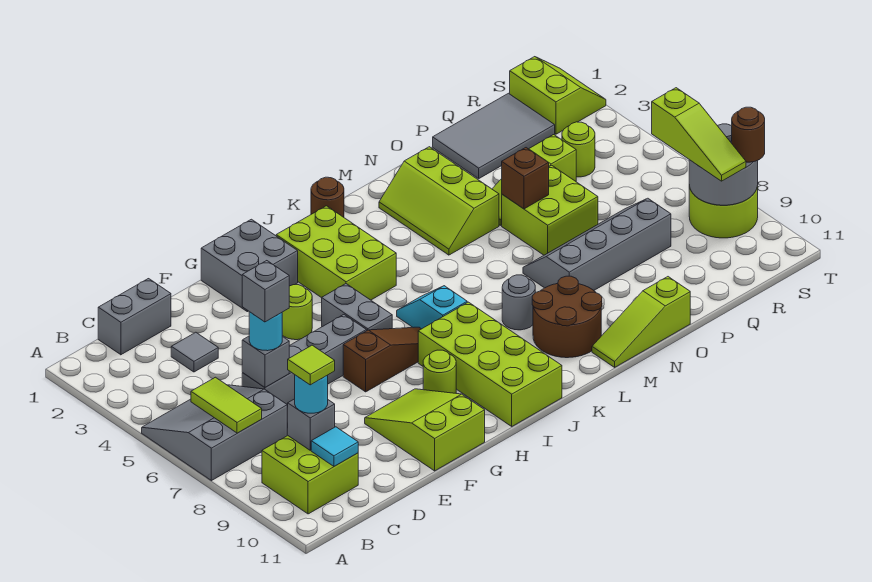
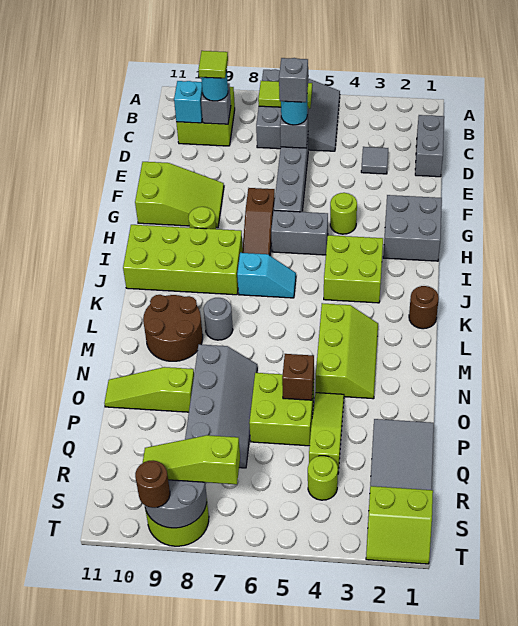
cyan 1x1 tile [311,427,358,466] -> cyan 1x1 brick [174,81,202,123]
lime 2x3 brick [276,206,396,300] -> lime 2x2 brick [324,235,383,303]
lime 2x3 slope [379,147,499,255] -> lime 2x3 slope turned to [316,303,378,399]
lime 1x3 slope [592,277,690,367] -> lime 1x3 slope turned to [104,367,194,412]

